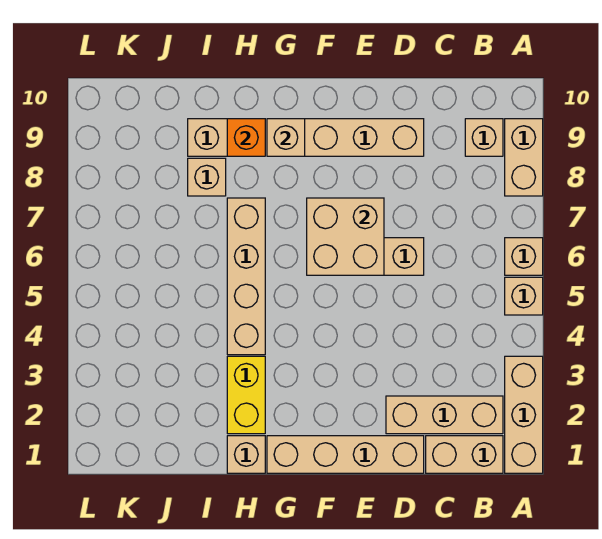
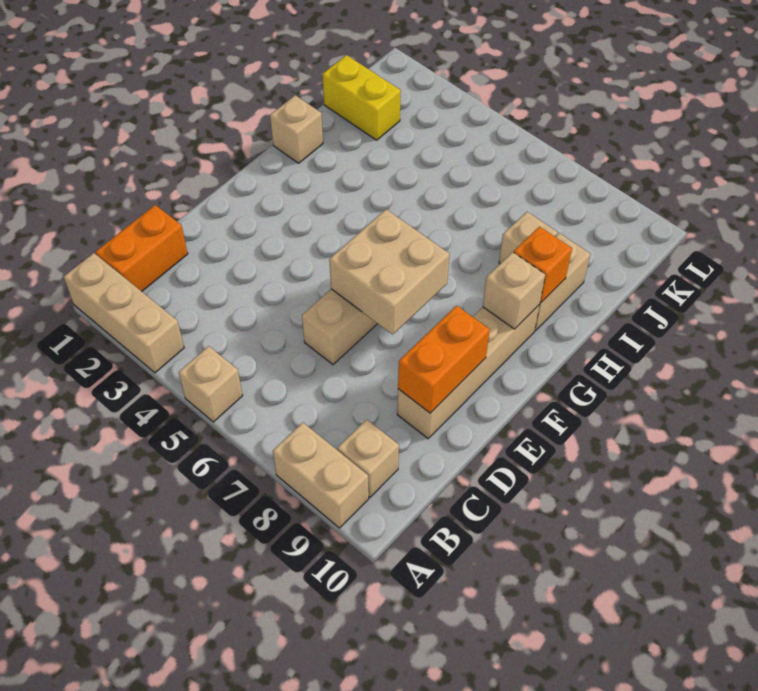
tan 1x1 brick [505,238,543,275] -> none
tan 1x2 brick [426,436,503,473] -> orange 1x2 brick [96,205,188,291]
tan 1x3 brick [386,396,503,434] -> none
tan 1x4 brick [267,436,424,473] -> none
none -> orange 1x2 brick [398,306,490,413]
yellow 1x2 brick [227,356,265,434] -> yellow 1x2 brick moved to [322,55,401,140]
tan 1x4 brick [227,198,265,355] -> none

